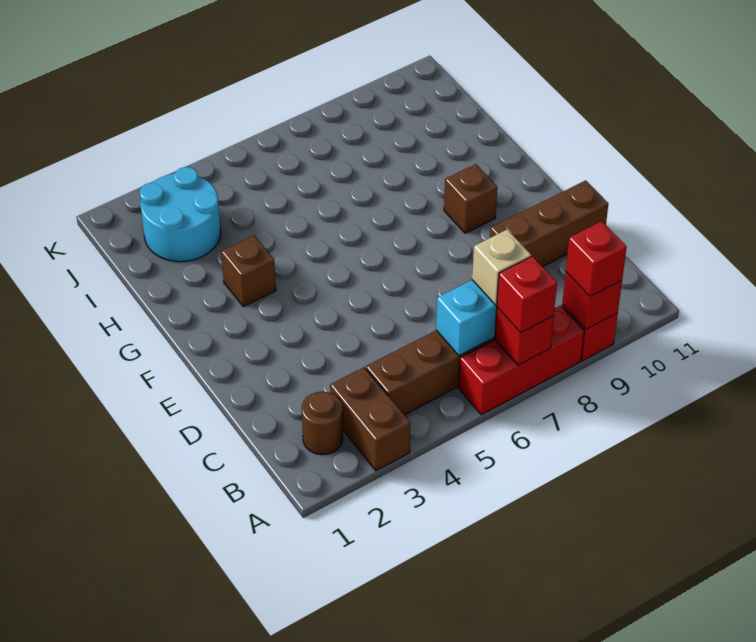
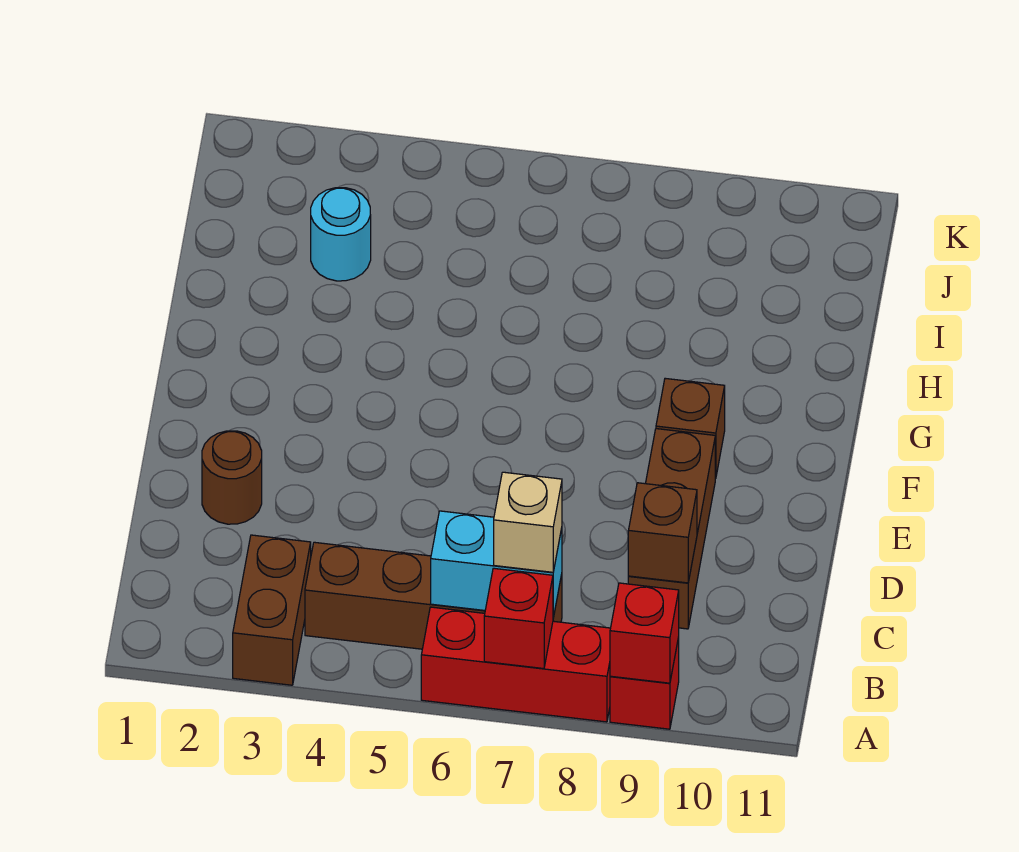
red 1x1 brick [497,256,557,333] -> none
red 1x1 brick [566,221,627,297] -> none
brown 1x1 round brick [302,392,343,455] -> brown 1x1 round brick moved to [202,431,262,524]
brown 1x3 brick [490,180,608,267] -> brown 1x3 brick turned to [628,429,715,629]
brown 1x1 brick [221,236,276,307] -> brown 1x1 brick moved to [628,483,697,583]
cyan 2x2 round brick [140,167,221,262] -> cyan 1x1 round brick [311,188,371,281]

